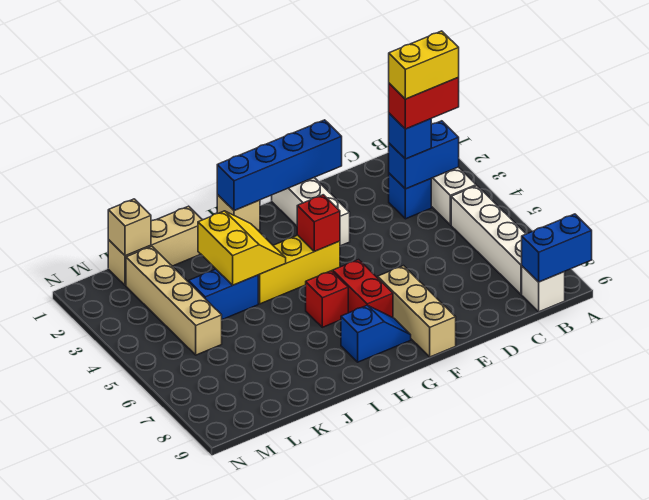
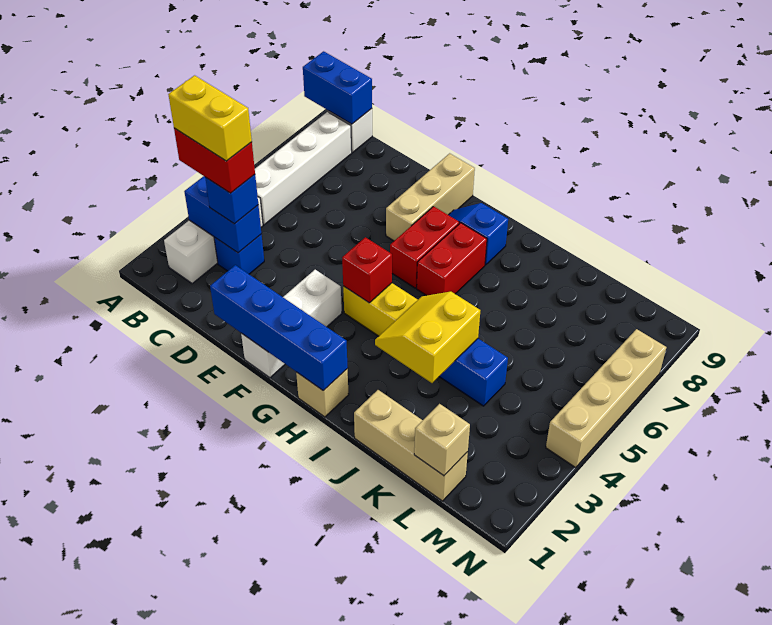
red 1x1 brick [306,271,348,327] -> red 1x2 brick [417,223,487,296]
tan 1x4 brick [126,246,222,355] -> tan 1x4 brick moved to [546,329,666,467]

